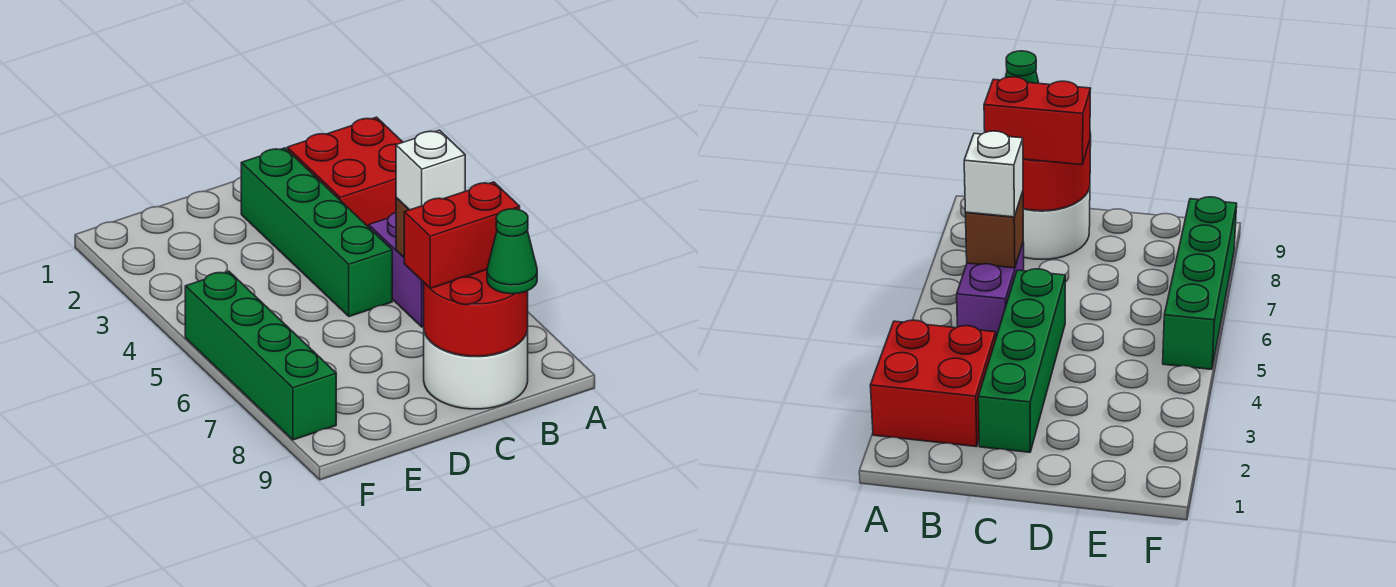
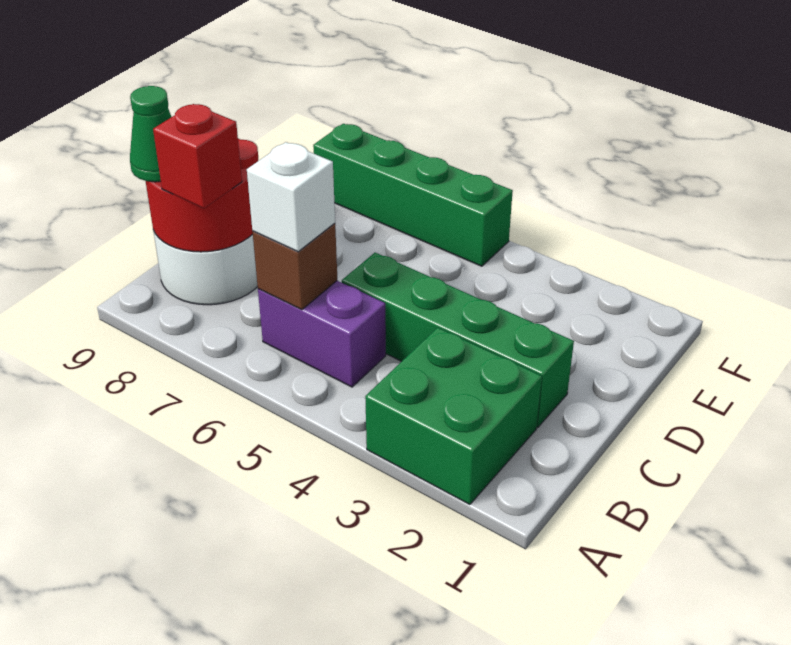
red 2x2 brick [287,117,403,227] -> green 2x2 brick [365,328,542,505]
red 1x2 brick [404,182,520,288] -> red 1x1 brick [153,104,242,208]

